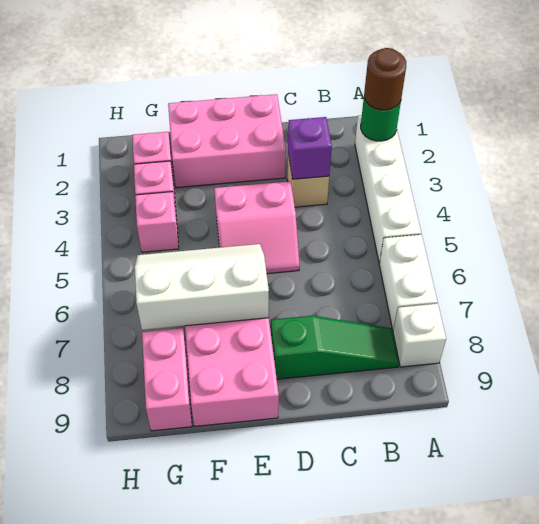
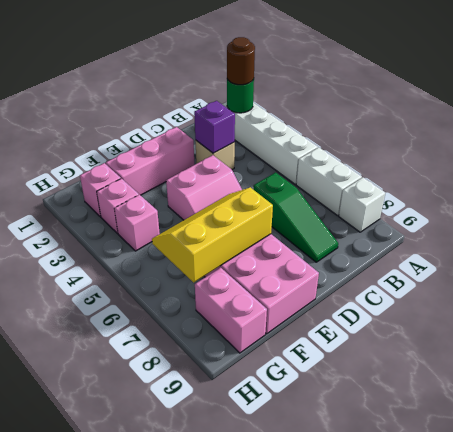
green 1x3 slope [271,316,399,379] -> green 1x3 slope turned to [254,173,338,262]
pink 2x3 brick [168,94,286,188] -> pink 1x3 brick [106,127,194,195]
white 2x3 slope [135,244,269,330] -> yellow 2x3 slope [152,187,273,282]

